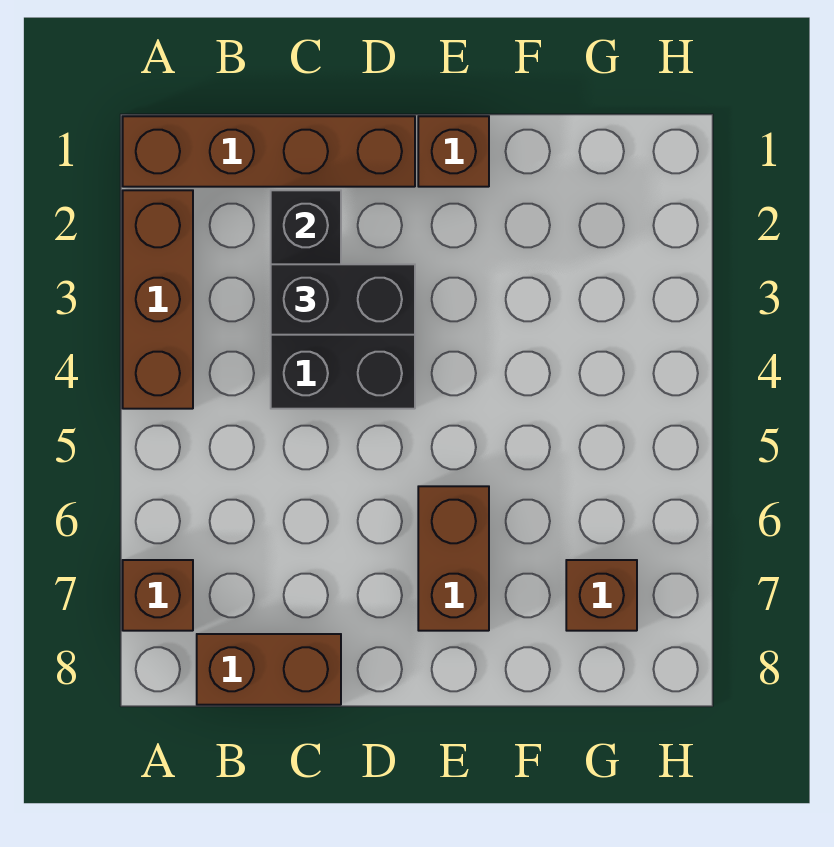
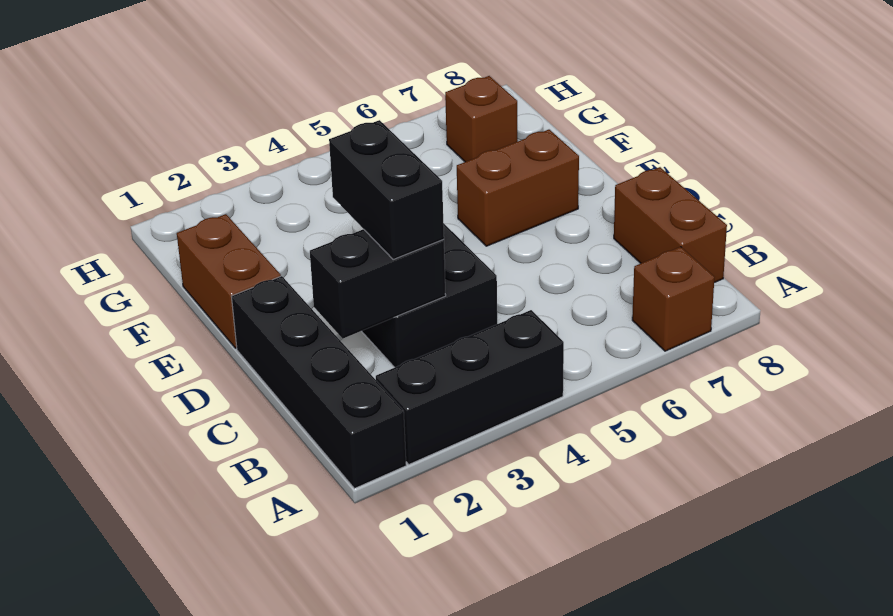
brown 1x4 brick [123,116,415,187] -> black 1x4 brick [231,276,406,489]
brown 1x3 brick [123,190,193,409] -> black 1x3 brick [376,310,564,464]
brown 1x1 brick [418,116,489,187] -> brown 1x2 brick [177,214,281,348]

